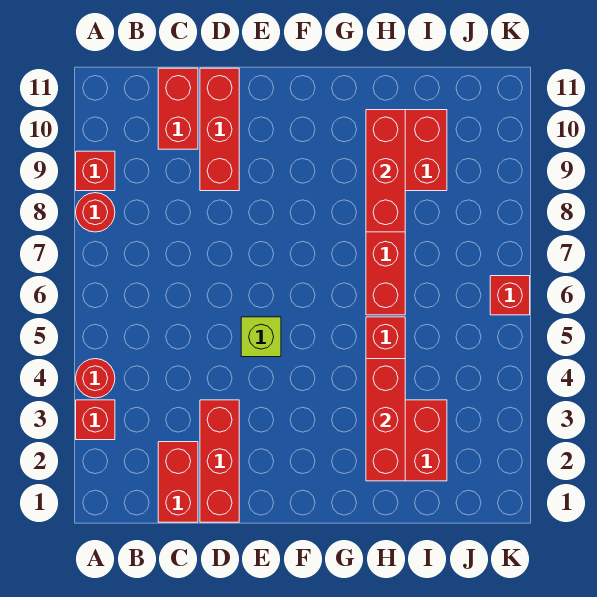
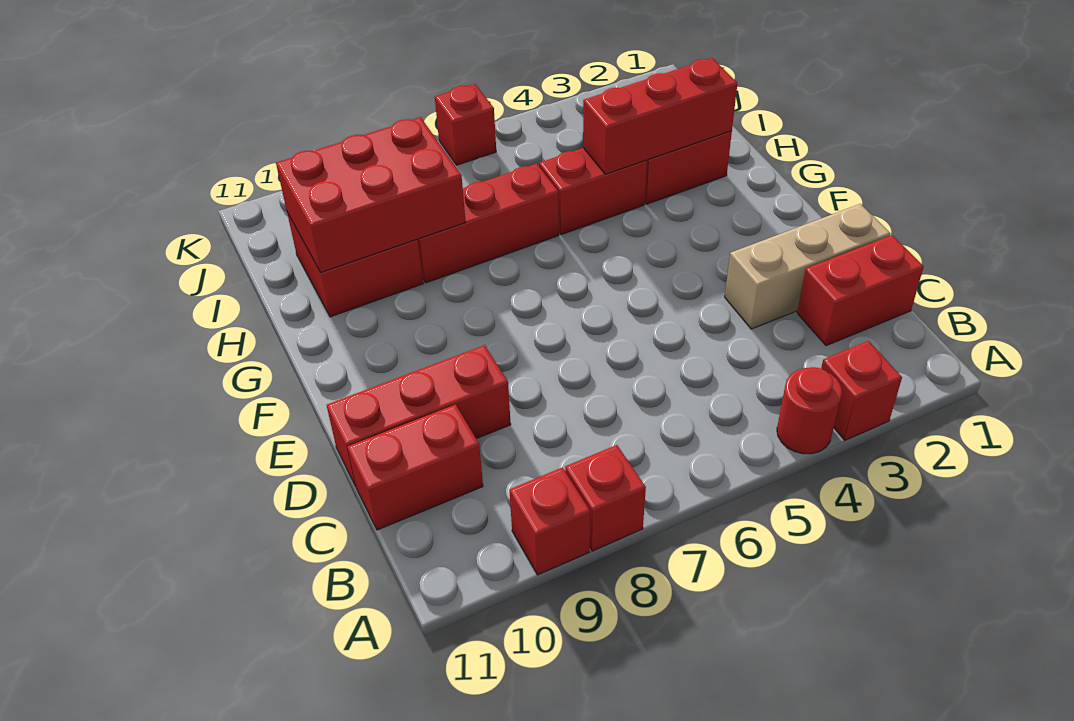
red 1x1 round brick [76,193,115,232] -> red 1x1 brick [565,445,646,551]
red 1x3 brick [200,400,239,522] -> tan 1x3 brick [725,204,890,329]
lime 1x1 brick [241,317,281,357] -> none
red 1x3 brick [366,110,405,232] -> red 2x3 brick [276,117,466,272]

